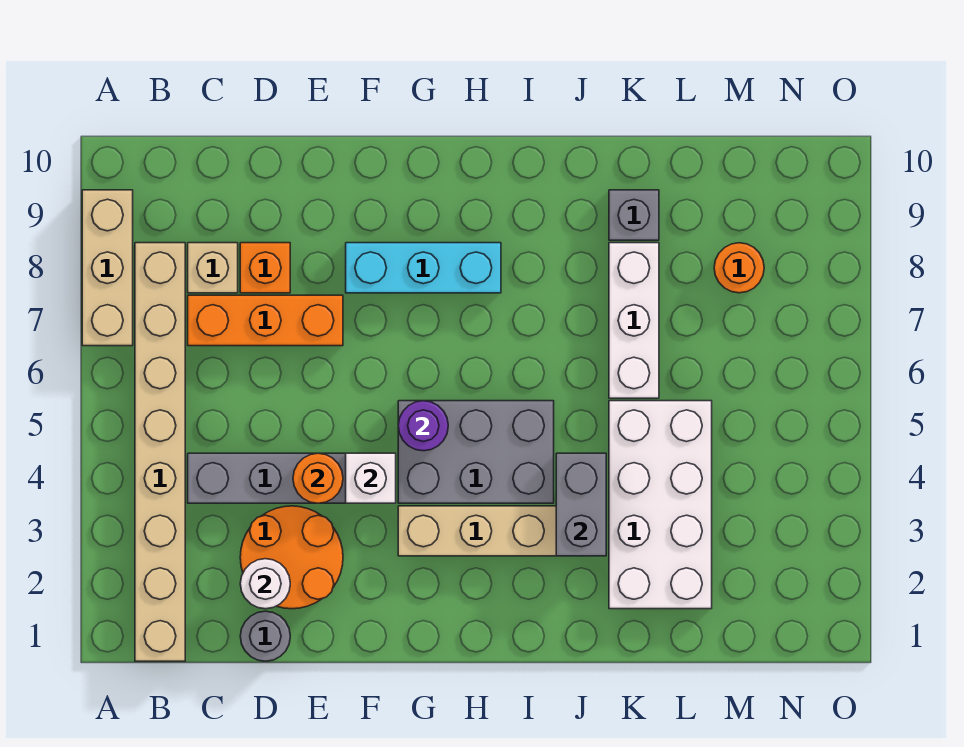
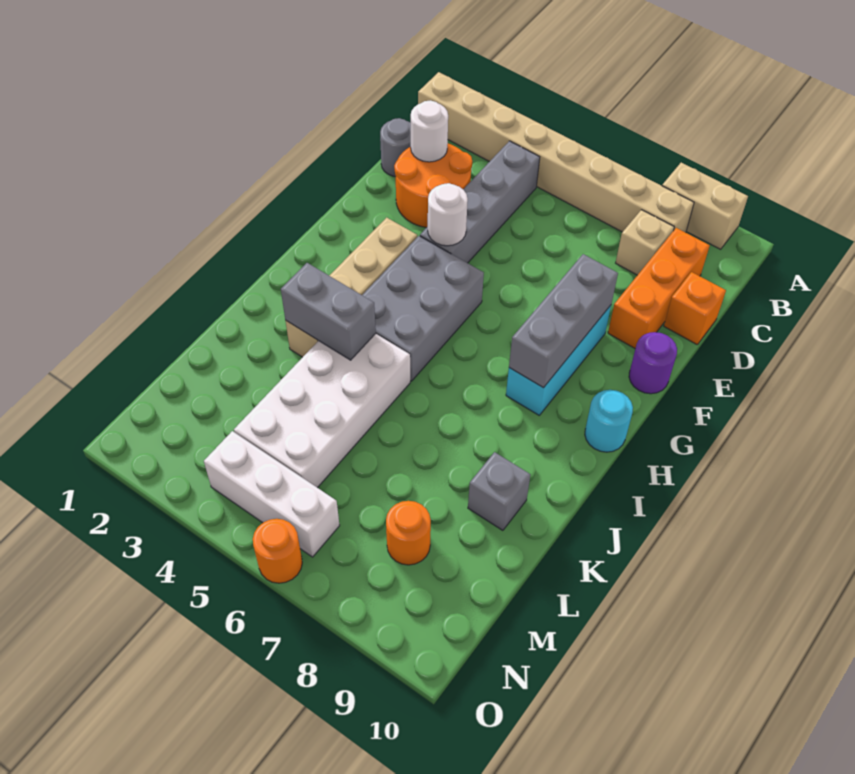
tan 1x3 brick [82,190,133,346] -> tan 1x2 brick [662,163,748,249]
orange 1x3 brick [188,295,343,346] -> orange 1x3 brick moved to [608,228,710,348]
orange 1x1 brick [240,243,290,293] -> orange 1x1 brick moved to [664,272,726,345]
orange 1x1 round brick [293,453,343,503] -> orange 1x1 round brick moved to [253,519,302,583]
white 1x1 brick [346,453,396,503] -> white 1x1 round brick [428,183,468,246]
none -> grey 1x3 brick [509,254,618,388]
purple 1x1 round brick [398,401,448,451] -> purple 1x1 round brick moved to [629,332,677,394]
none -> cyan 1x1 round brick [585,390,633,452]
white 2x4 brick [609,401,712,609] -> white 2x4 brick turned to [234,334,410,488]
white 1x3 brick [609,243,659,398] -> white 1x3 brick moved to [204,431,340,557]

